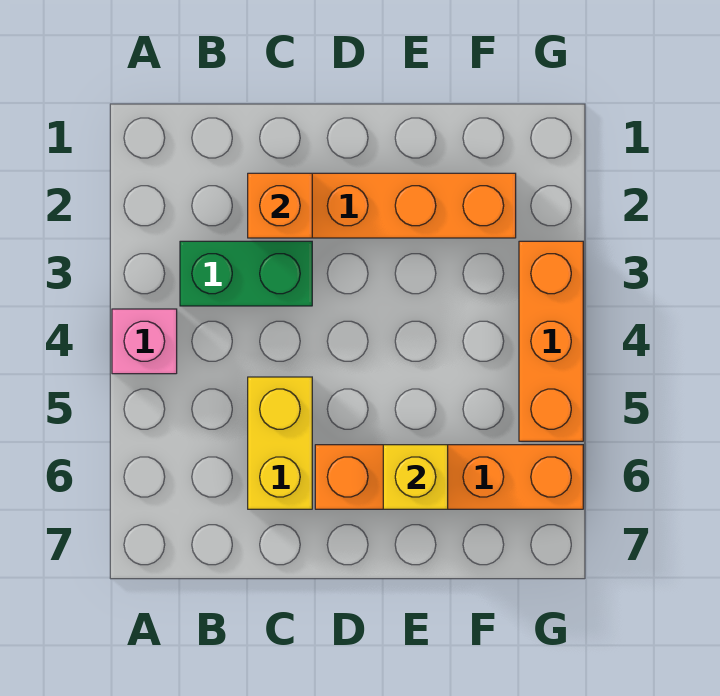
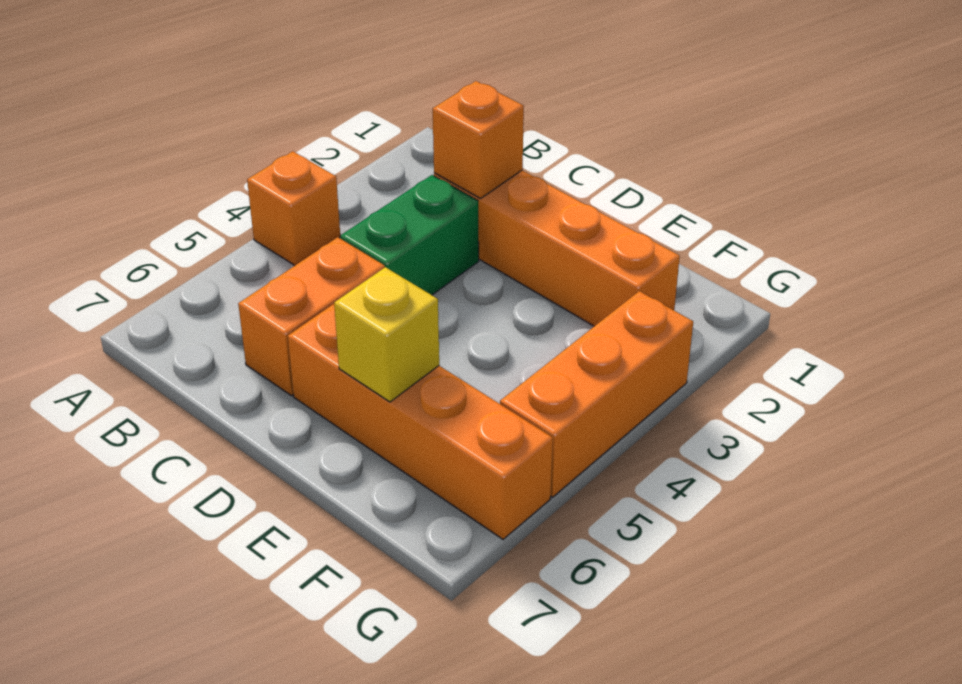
pink 1x1 brick [112,309,177,374] -> orange 1x1 brick [247,151,340,265]
green 1x2 brick [180,241,312,306] -> green 1x2 brick turned to [340,175,479,295]
yellow 1x2 brick [248,377,312,509] -> orange 1x2 brick [238,237,385,396]

